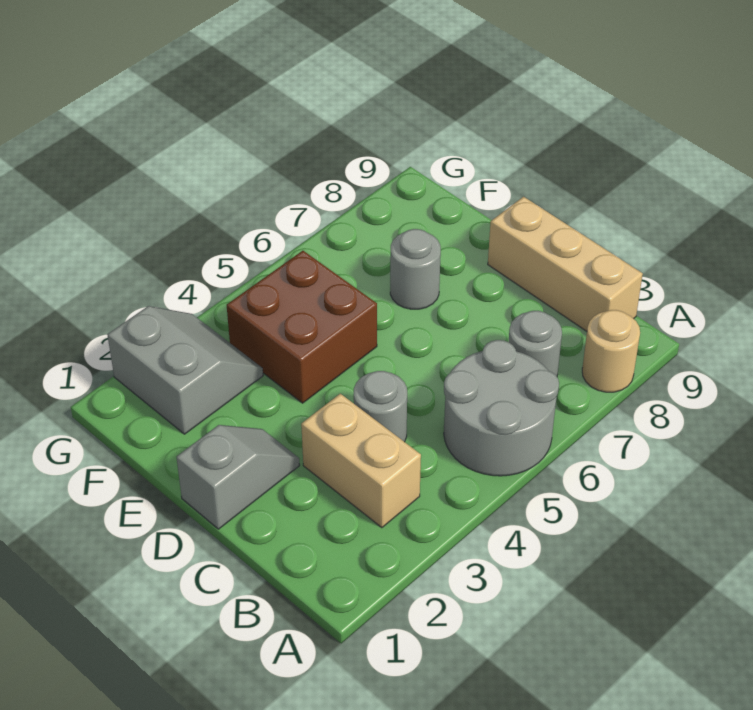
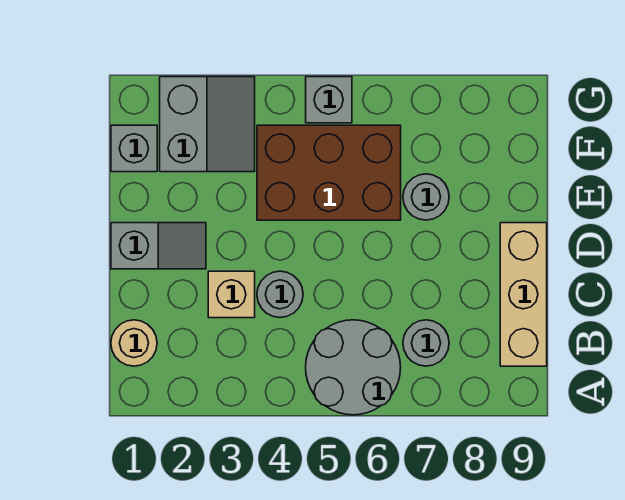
tan 1x1 round brick [582,310,640,392] -> tan 1x1 round brick moved to [111,320,157,366]
tan 1x2 brick [301,394,421,528] -> tan 1x1 brick [208,271,255,318]
brown 2x2 brick [227,251,377,403] -> brown 2x3 brick [257,125,401,220]
none -> grey 1x1 brick [111,125,157,172]
none -> grey 1x1 brick [306,77,352,123]

